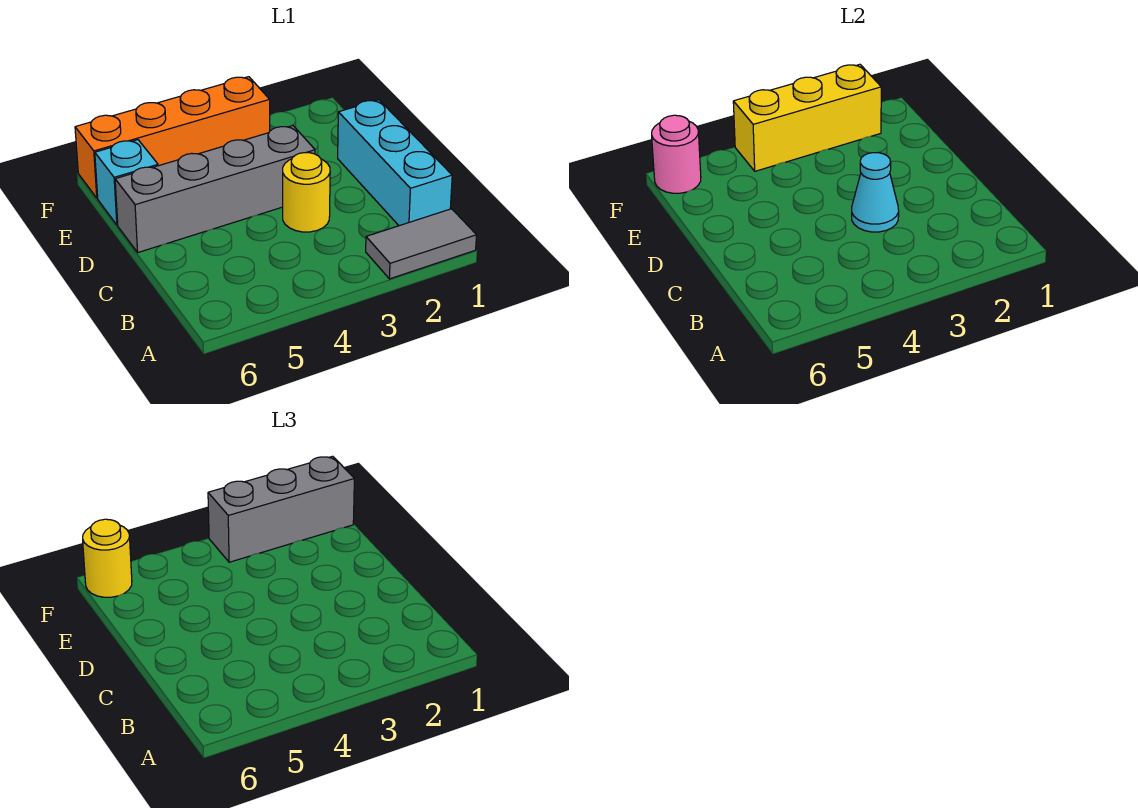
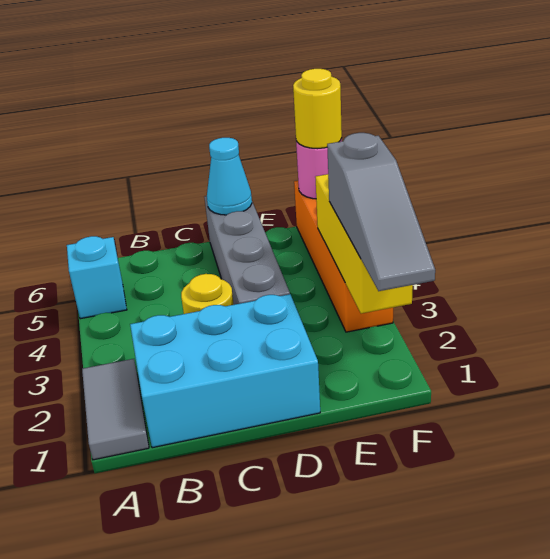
cyan 1x3 brick [338,100,452,226] -> cyan 2x3 brick [130,294,320,448]
cyan 1x1 cone [852,153,899,232] -> cyan 1x1 cone moved to [207,138,252,215]
cyan 1x1 brick [95,140,158,225] -> cyan 1x1 brick moved to [67,236,127,319]
grey 1x3 brick [208,456,354,562] -> grey 1x3 slope [327,133,435,291]

